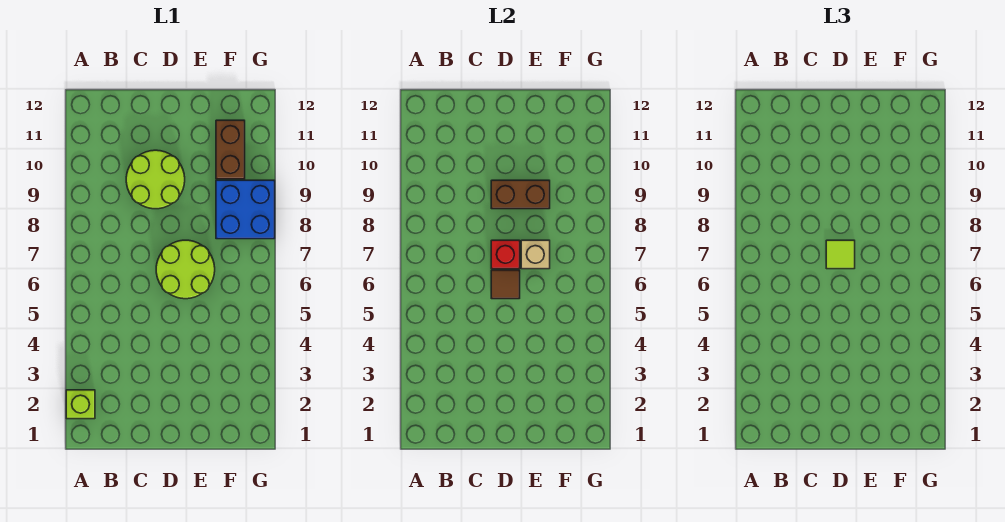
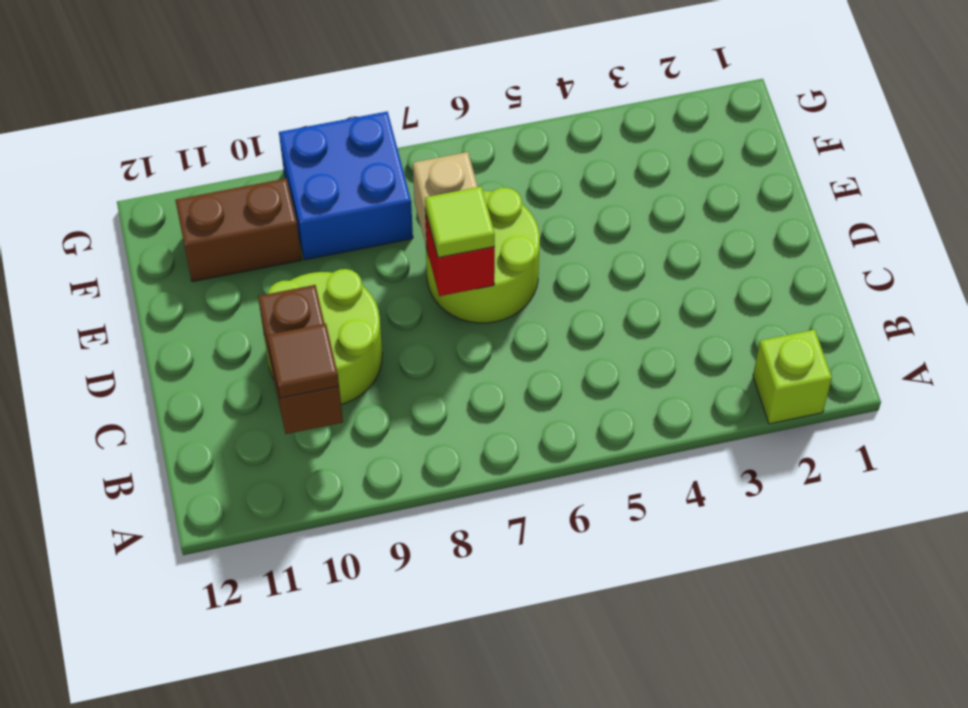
brown 1x1 tile [491,270,520,299] -> brown 1x1 tile moved to [267,323,339,398]
brown 1x2 brick [491,180,550,209] -> brown 1x2 brick moved to [258,285,343,434]

